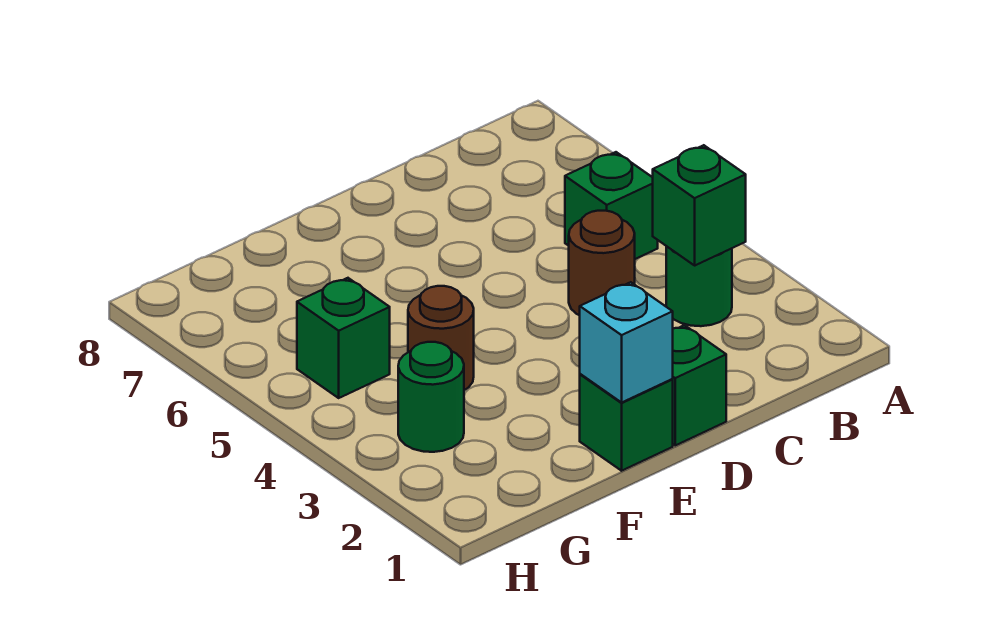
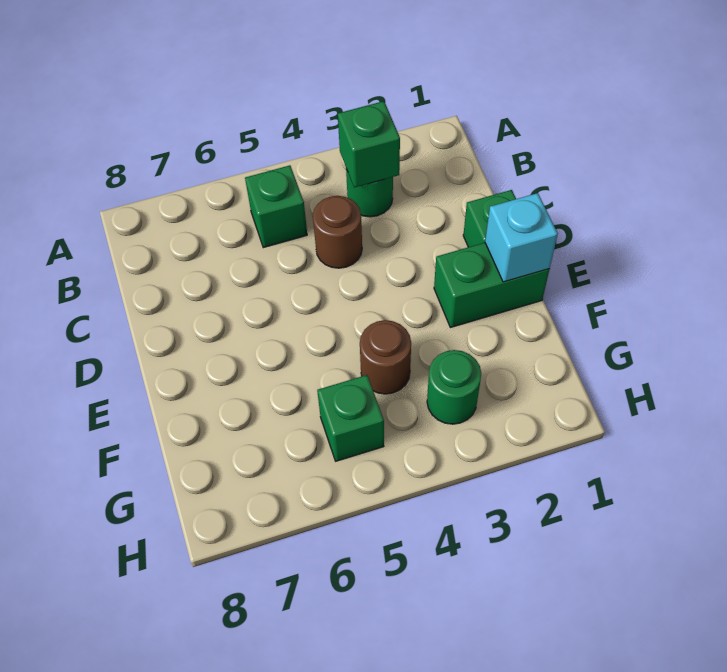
green 1x1 brick [580,374,673,471] -> green 1x2 brick [434,243,549,328]

